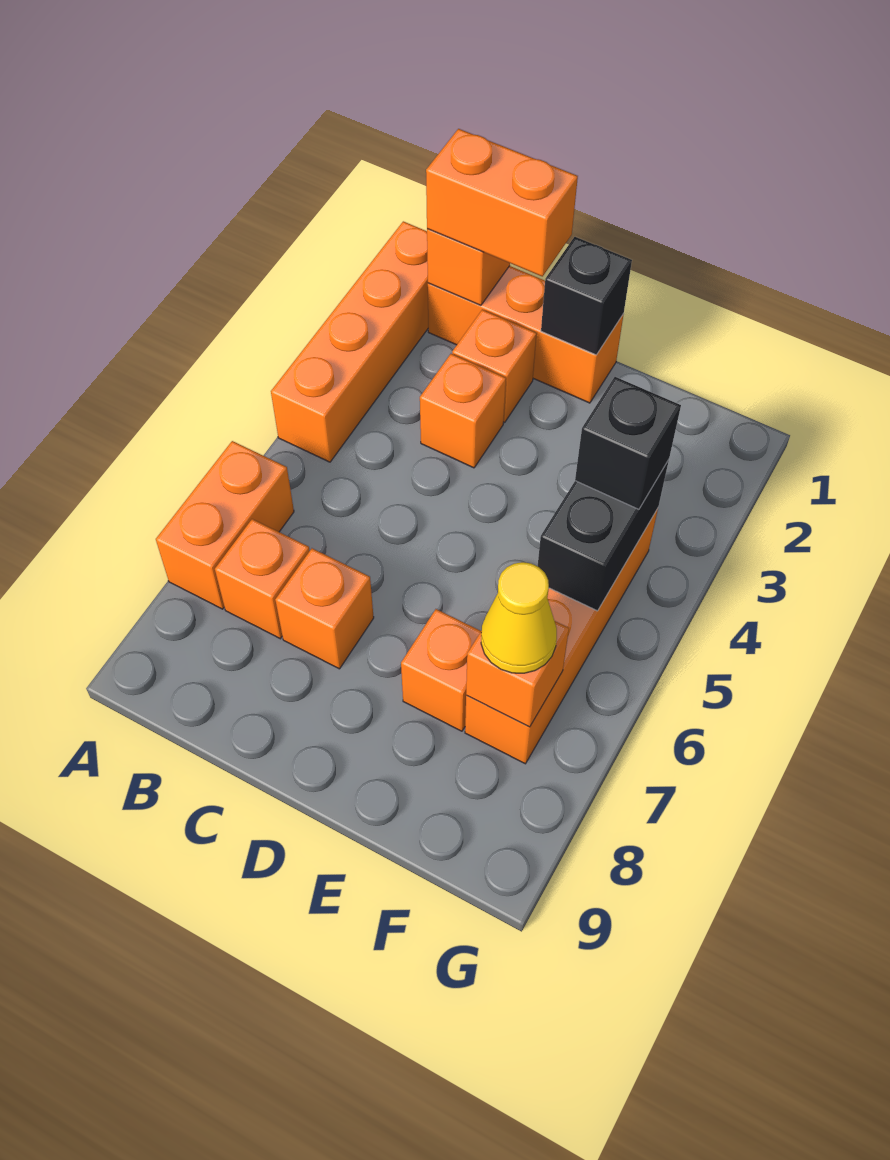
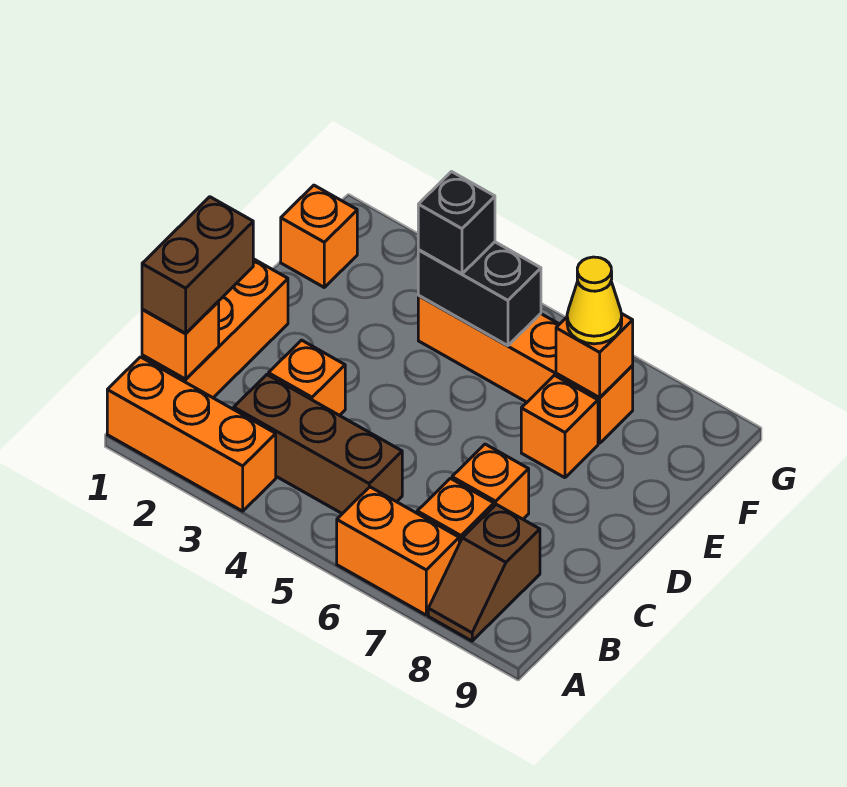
orange 1x4 brick [271,221,428,462] -> orange 1x3 brick [107,357,276,511]
none -> brown 1x2 slope [428,504,540,641]
orange 1x2 brick [426,129,578,277] -> brown 1x2 brick [142,197,253,334]
none -> brown 1x3 brick [234,375,402,514]
orange 1x1 brick [452,309,537,422] -> orange 1x1 brick moved to [281,185,357,287]
black 1x1 brick [541,237,632,355] -> none

